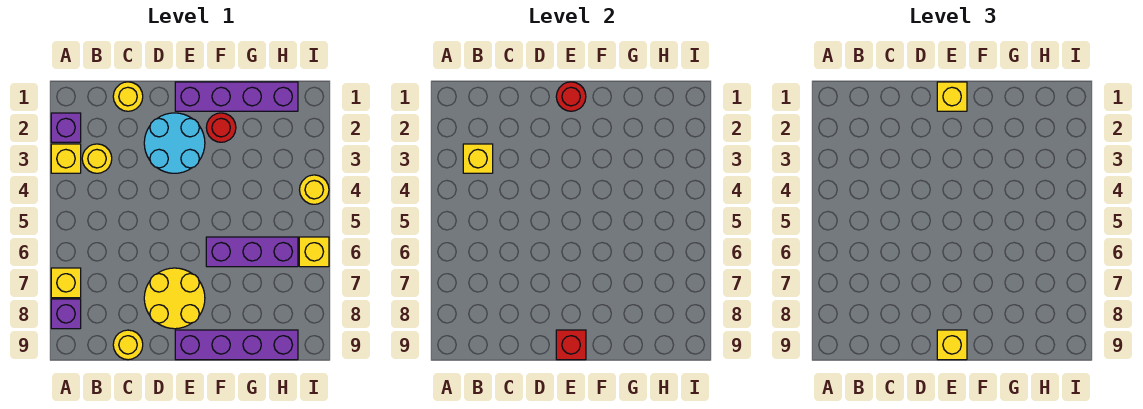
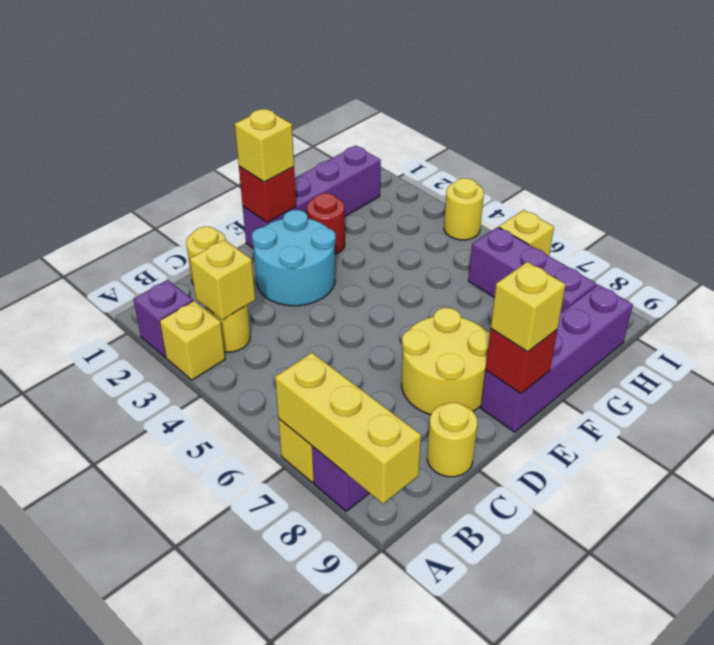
none -> yellow 1x3 brick [275,353,421,504]
red 1x1 round brick [556,82,586,111] -> red 1x1 brick [239,166,296,222]
purple 1x3 brick [206,237,298,267] -> purple 1x3 brick turned to [468,227,596,312]

